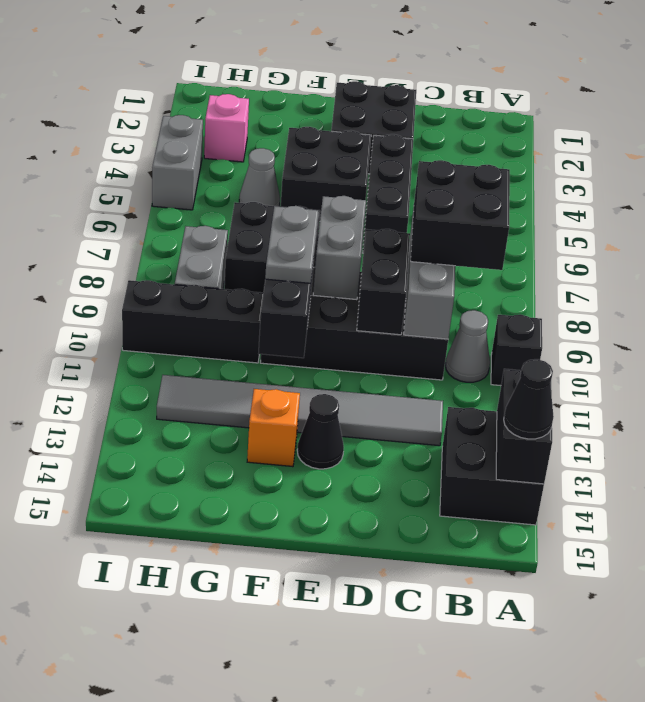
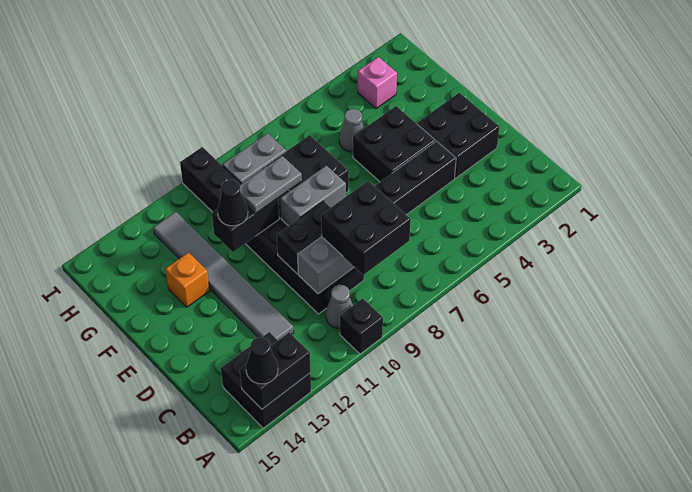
black 1x1 cone [297,394,344,469] -> black 1x1 cone moved to [218,180,248,226]
grey 1x2 brick [152,115,203,210] -> none

